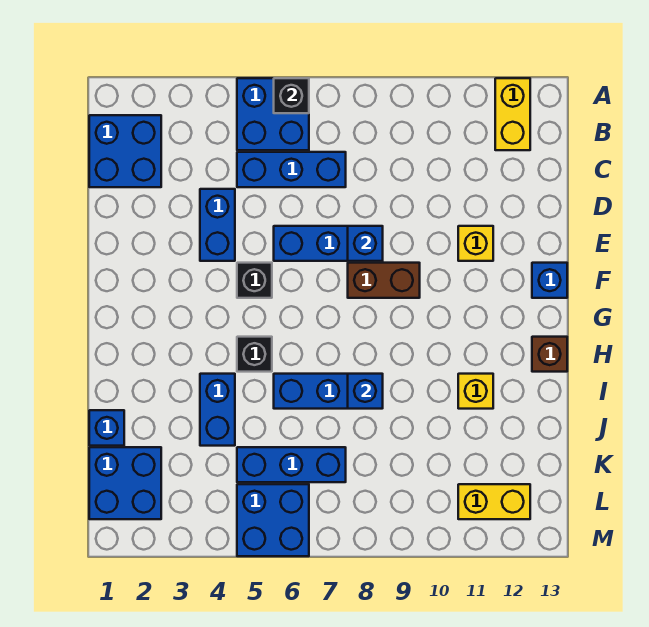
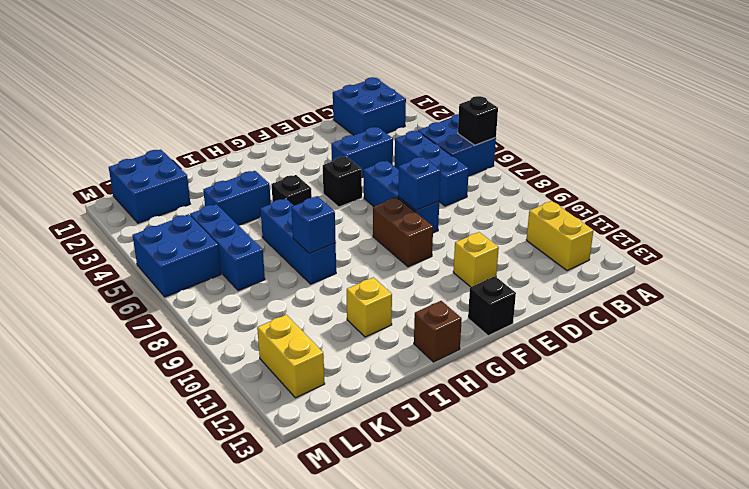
yellow 1x2 brick [495,78,530,150] -> yellow 1x2 brick turned to [526,201,593,271]
blue 1x1 brick [532,263,567,298] -> black 1x1 brick [468,276,516,336]
blue 1x1 brick [89,410,124,446] -> none

